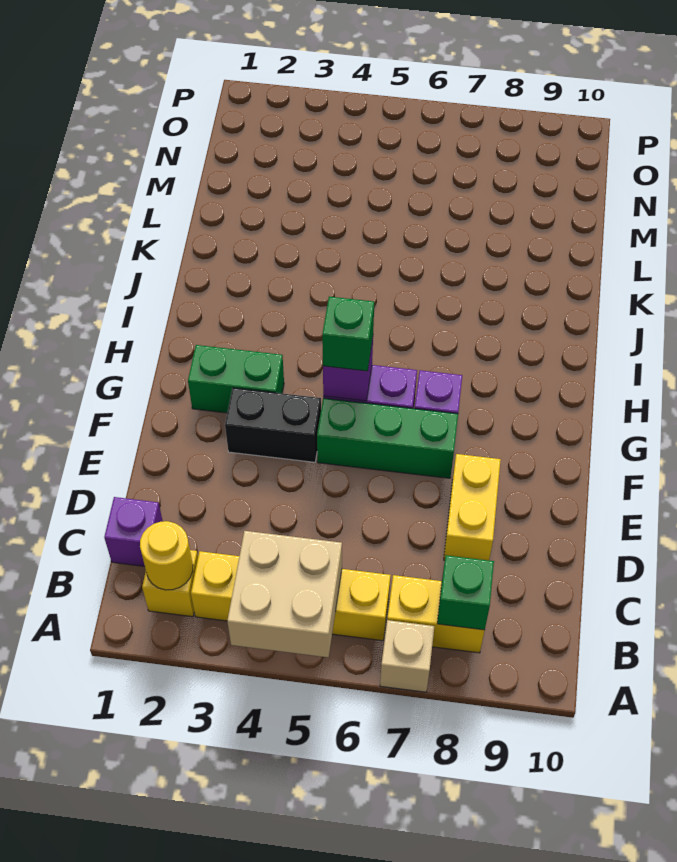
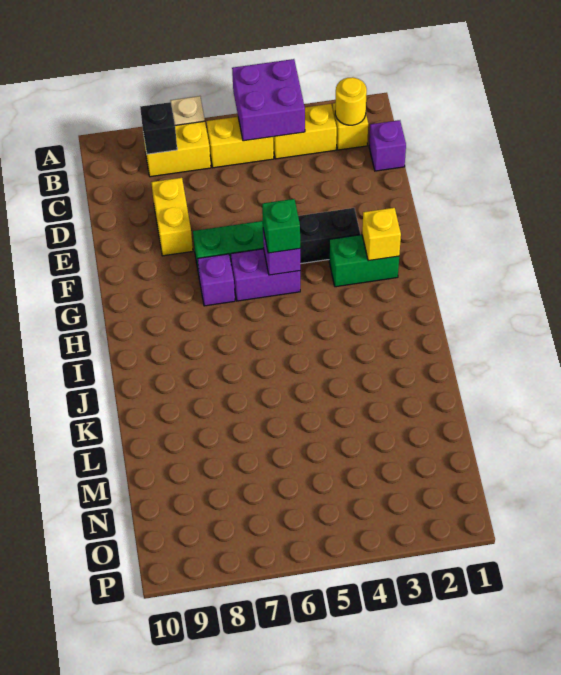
tan 2x2 brick [227,531,342,657] -> purple 2x2 brick [232,59,305,141]
green 1x1 brick [437,555,494,630] -> black 1x1 brick [140,102,177,154]
none -> yellow 1x1 brick [362,208,401,261]

